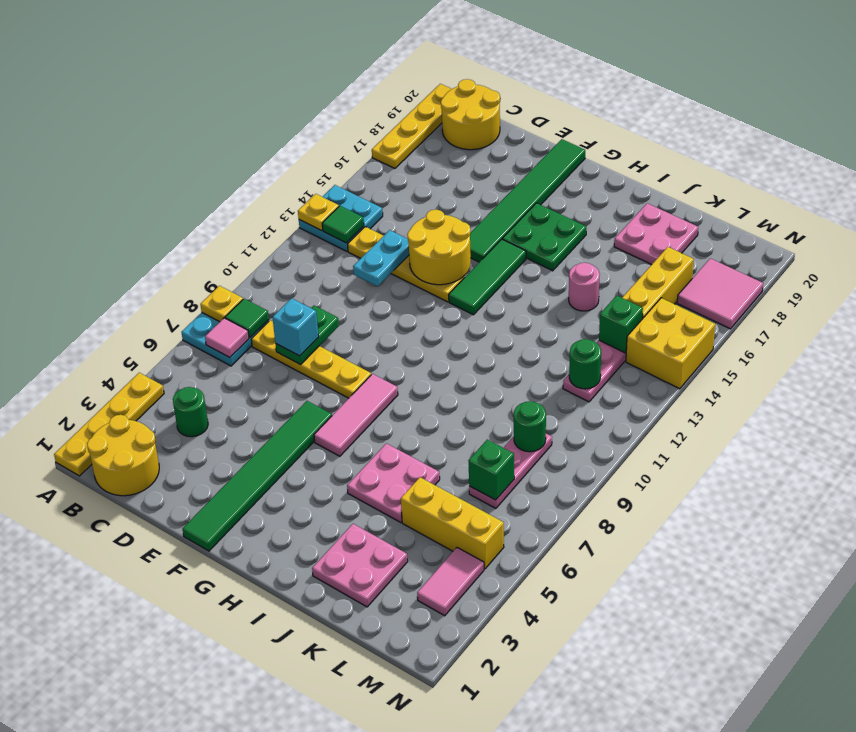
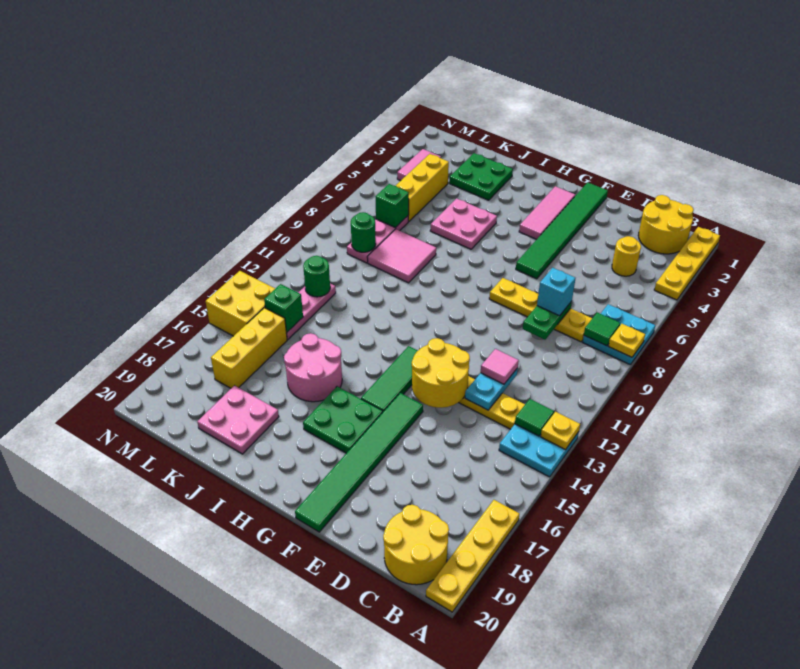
pink 1x1 tile [205,318,249,358] -> pink 1x1 tile moved to [481,349,519,384]
green 1x1 round brick [173,387,208,437] -> yellow 1x1 round brick [612,236,641,276]
pink 1x3 tile [314,374,398,456] -> pink 1x3 tile moved to [519,186,575,239]
pink 2x2 plate [312,524,408,607] -> green 2x2 plate [449,153,513,200]
pink 1x1 round brick [569,263,600,311] -> pink 2x2 round brick [284,333,342,402]
yellow 1x3 brick [401,477,504,569] -> yellow 1x3 brick turned to [396,154,449,221]
pink 2x2 tile [677,258,763,329] -> pink 2x2 tile moved to [367,229,436,283]

